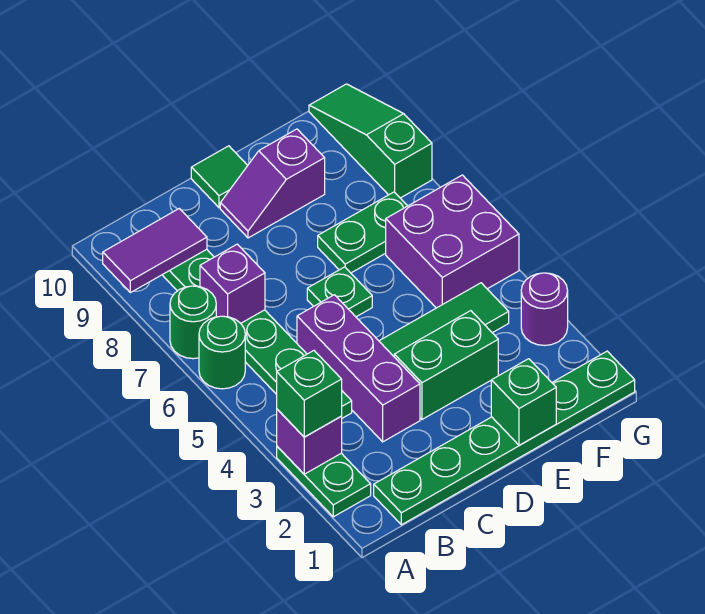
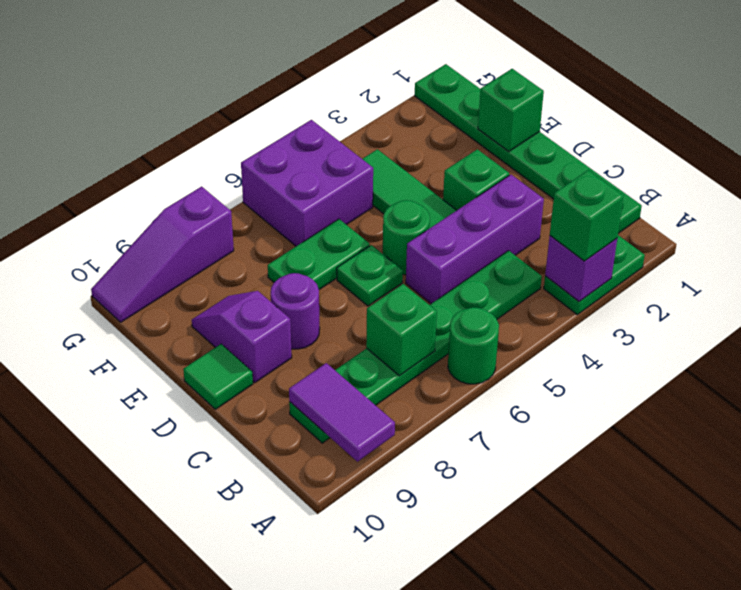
green 1x1 round brick [170,286,216,359] -> green 1x1 round brick moved to [383,200,430,275]
purple 1x1 brick [200,244,265,323] -> green 1x1 brick [366,284,437,376]
green 1x2 brick [394,311,498,419] -> green 1x1 brick [443,149,509,210]
purple 1x2 slope [220,129,325,238] -> purple 1x2 slope turned to [192,291,292,383]
green 1x2 plate [318,192,407,273] -> green 1x2 plate turned to [268,219,370,290]
purple 1x1 round brick [521,273,568,345] -> purple 1x1 round brick moved to [271,273,320,349]
green 1x3 slope [309,84,432,198] -> purple 1x3 slope [91,186,234,322]

